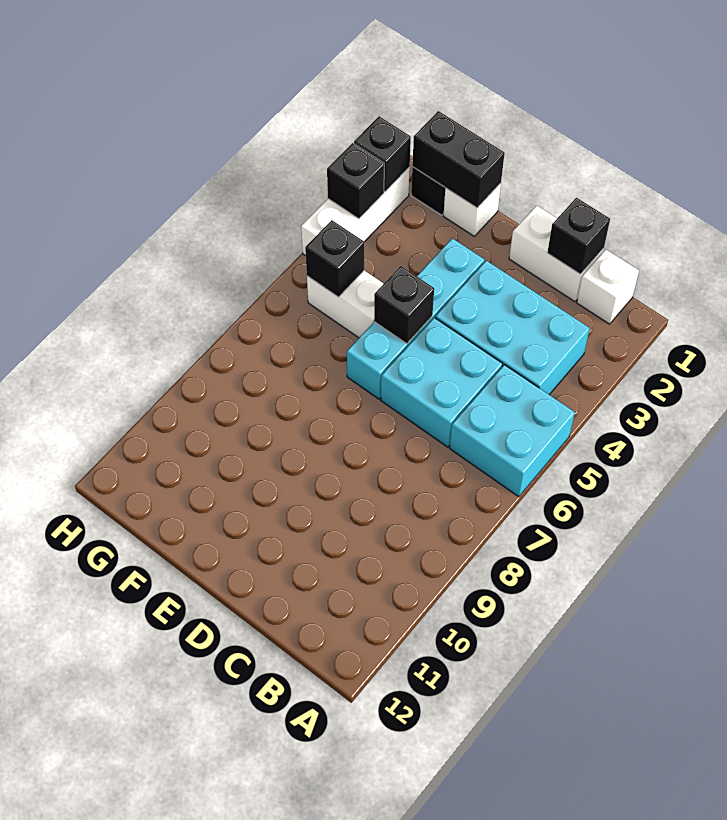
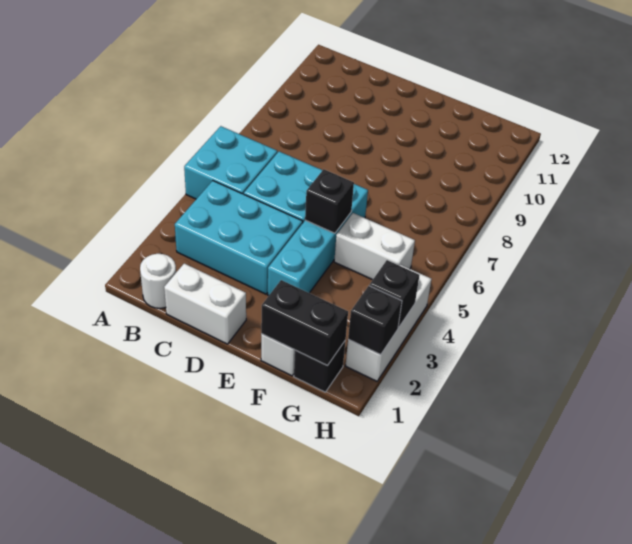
white 1x1 brick [577,249,639,324] -> white 1x1 round brick [140,254,176,308]
black 1x1 brick [547,198,610,274] -> none
black 1x1 brick [305,220,364,297] -> none

